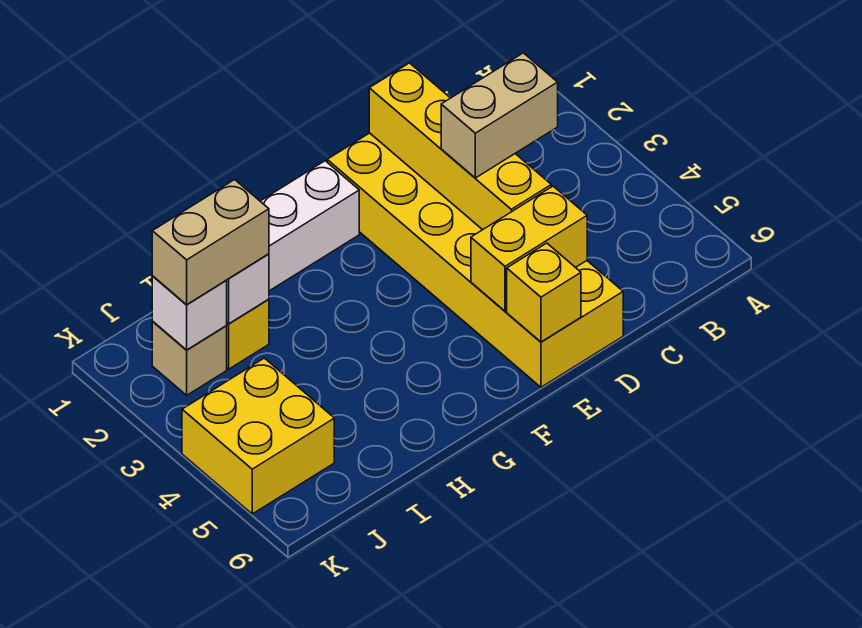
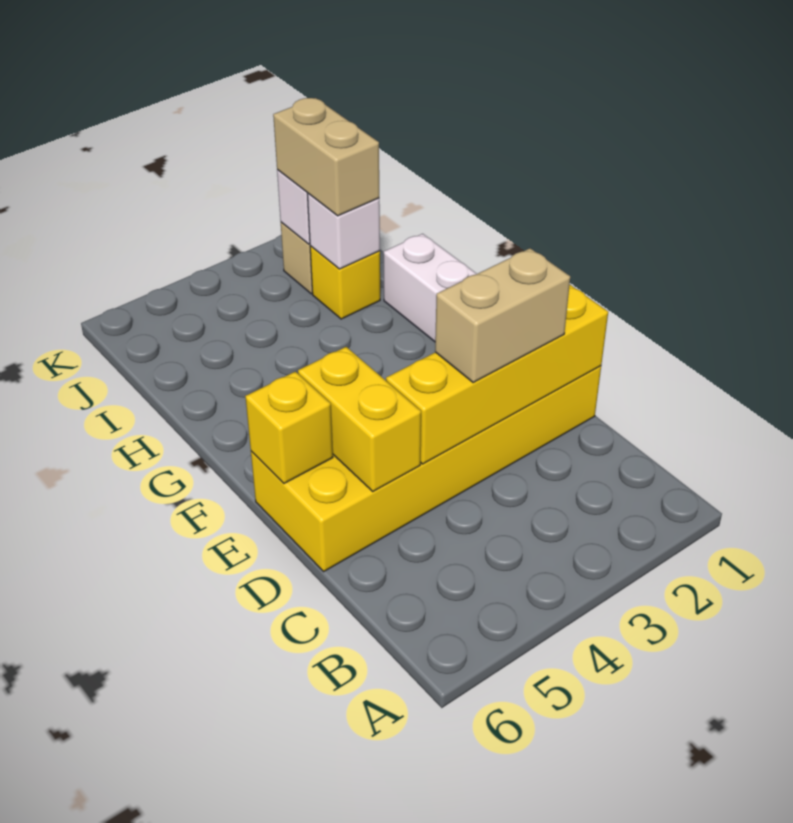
tan 1x2 brick [441,53,558,178] -> tan 1x2 brick turned to [435,248,570,383]
yellow 2x2 brick [182,358,334,514] -> none

